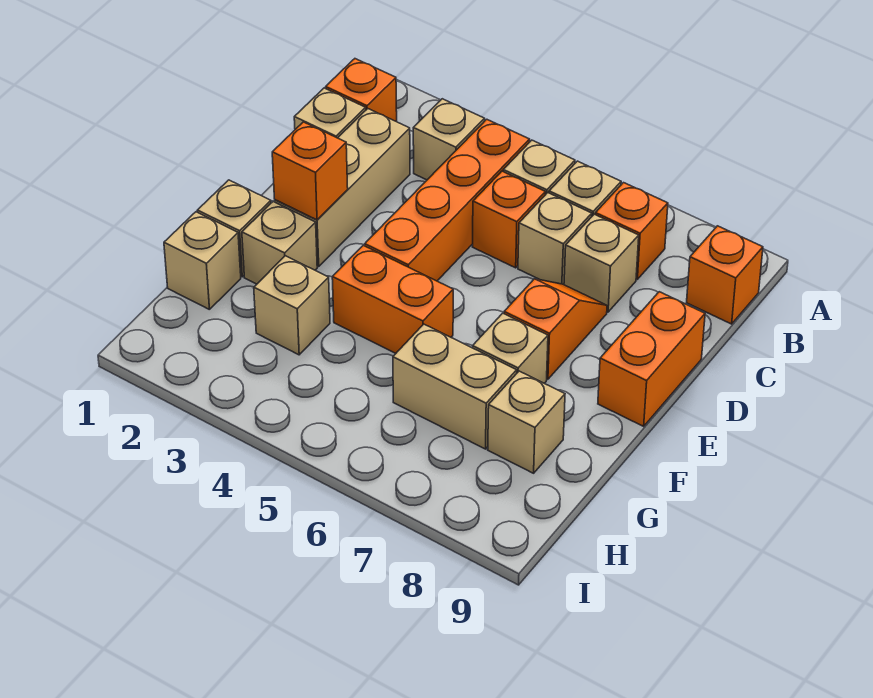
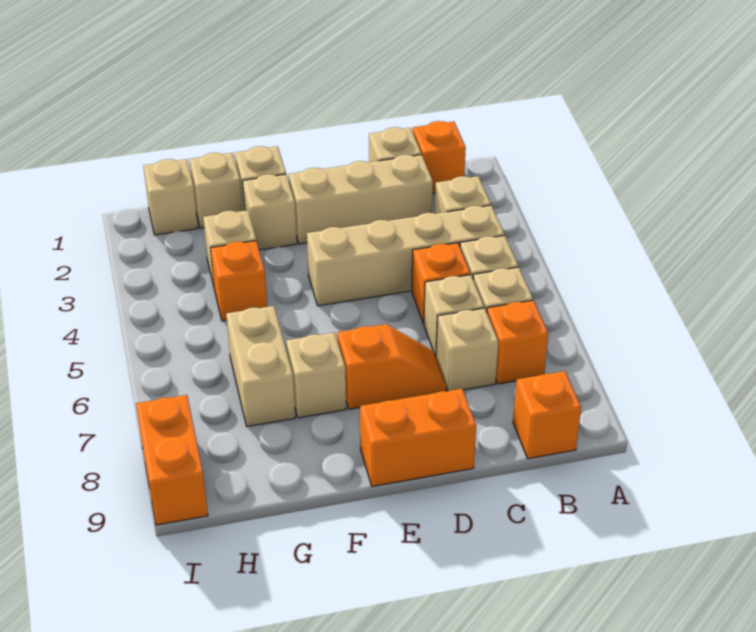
orange 1x4 brick [365,119,530,281] -> tan 1x4 brick [307,205,504,306]
orange 1x1 brick [272,122,348,220] -> orange 1x1 brick moved to [210,241,267,321]
orange 1x2 brick [332,245,453,353] -> orange 1x2 brick moved to [136,395,208,525]
tan 1x1 brick [488,371,565,473] -> tan 1x1 brick moved to [144,159,198,235]

